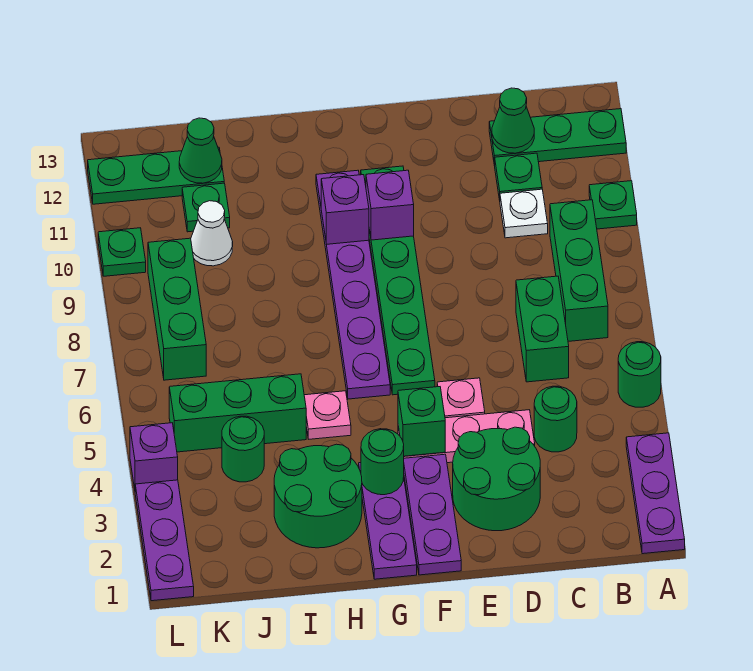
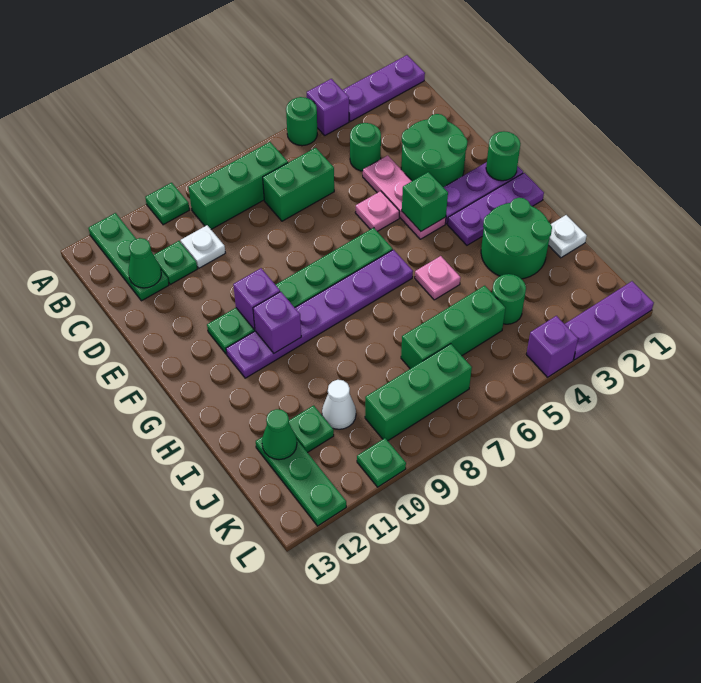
none -> purple 1x1 brick [307,79,349,135]
green 1x1 round brick [361,429,404,495] -> green 1x1 round brick moved to [486,131,521,181]
none -> white 1x1 plate [548,215,587,258]
green 1x3 brick [169,374,306,452] -> green 1x3 brick turned to [401,286,505,369]

